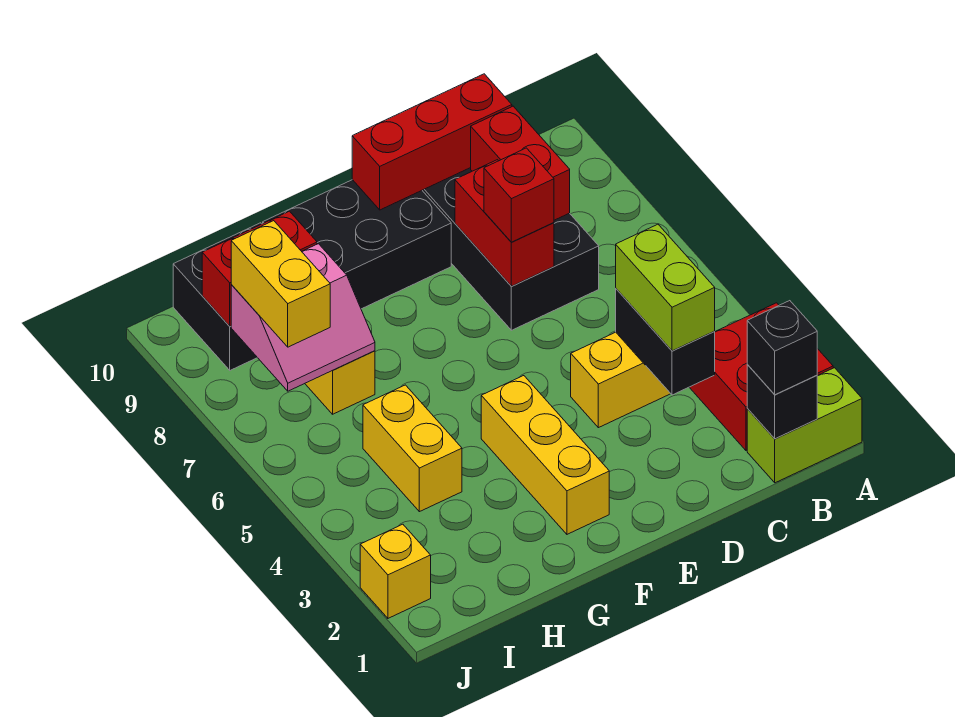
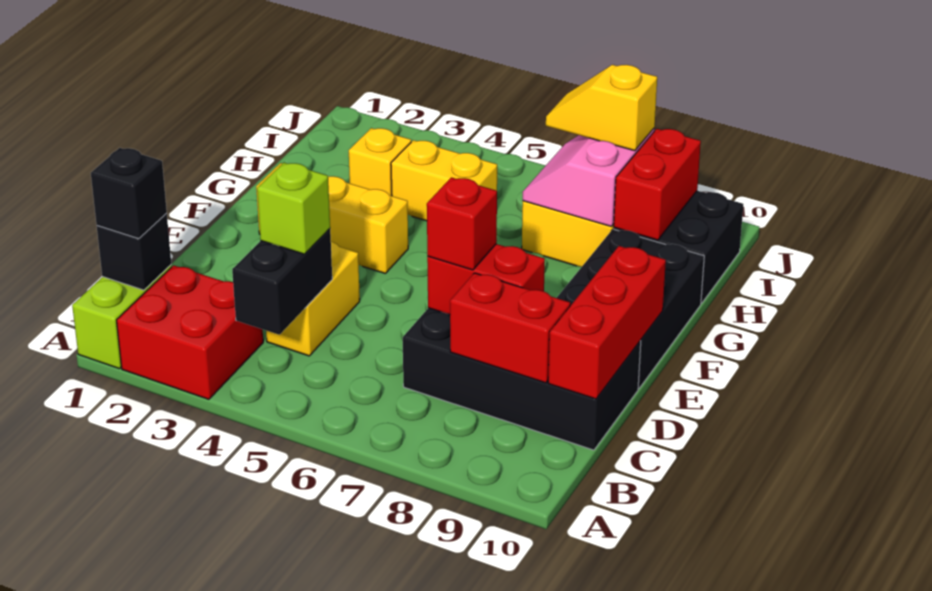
black 1x2 brick [616,289,715,395] -> black 1x2 brick turned to [232,229,332,335]
lime 1x2 brick [616,224,715,351] -> lime 1x1 brick [257,162,330,254]
yellow 1x2 brick [231,221,330,347] -> yellow 1x2 slope [546,65,657,151]
yellow 1x1 brick [360,524,431,618] -> yellow 1x1 brick moved to [349,128,411,196]

